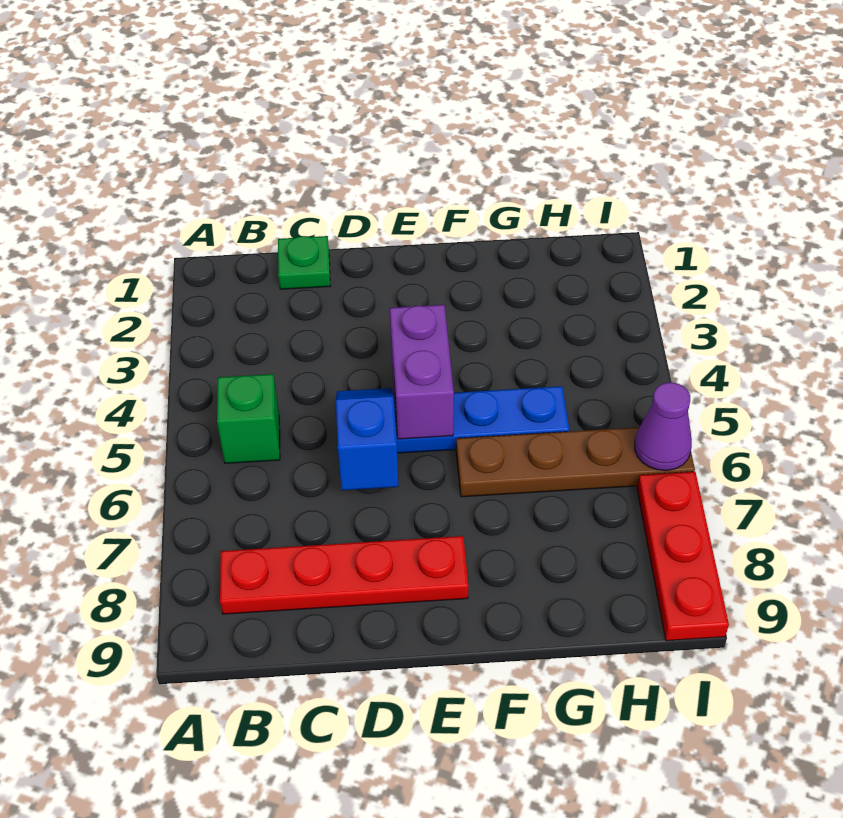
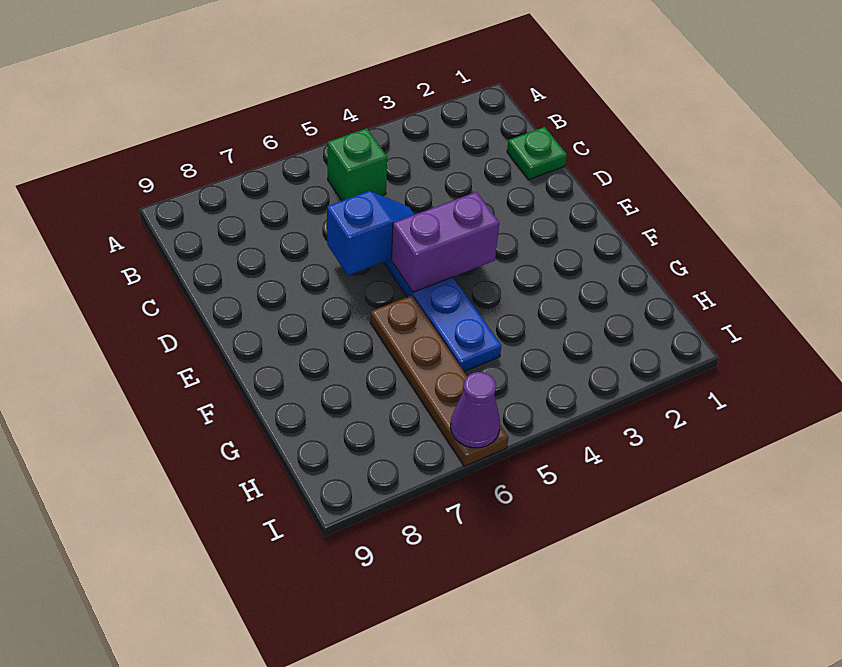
red 1x4 plate [220,536,468,614] -> none
red 1x3 plate [637,472,729,641] -> none

